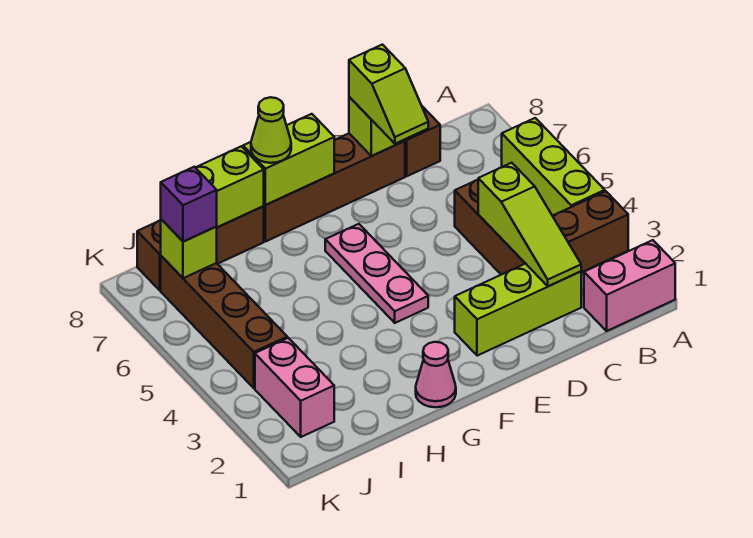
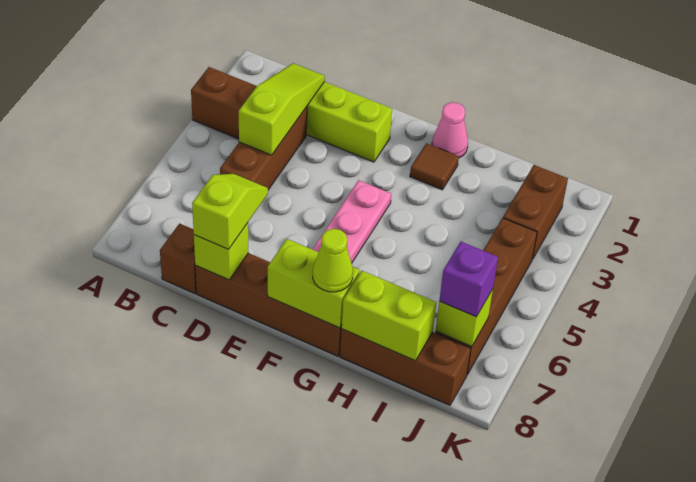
pink 1x2 brick [584,240,675,331] -> none
lime 1x3 brick [502,118,605,216] -> none
none -> brown 1x1 tile [410,143,459,190]
pink 1x2 brick [255,338,334,437] -> brown 1x2 brick [503,165,568,259]

